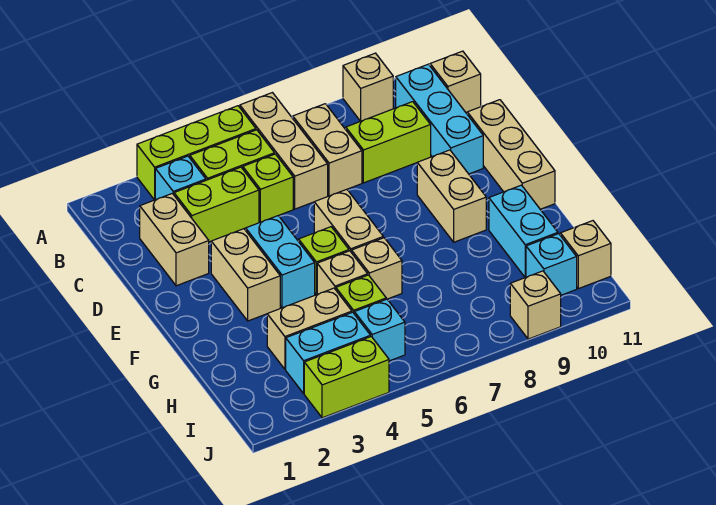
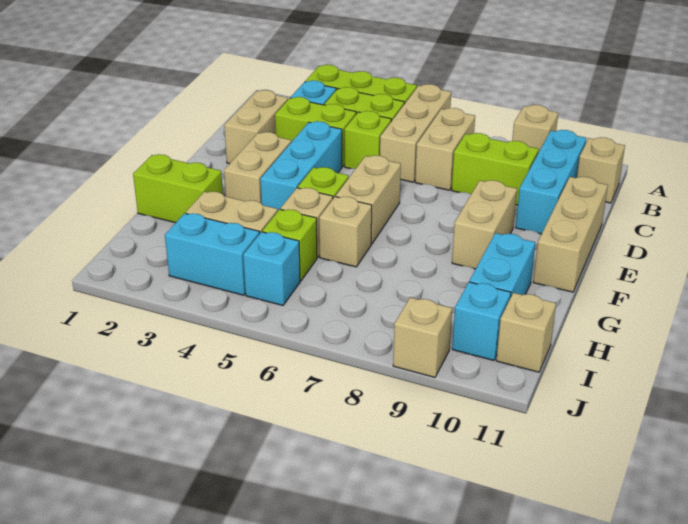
cyan 1x2 brick [246,216,315,308] -> cyan 1x3 brick [260,121,342,210]
lime 1x2 brick [304,337,389,418] -> lime 1x2 brick moved to [133,154,223,223]

